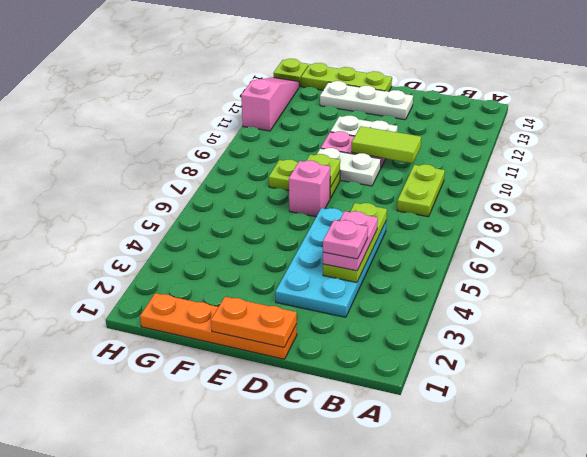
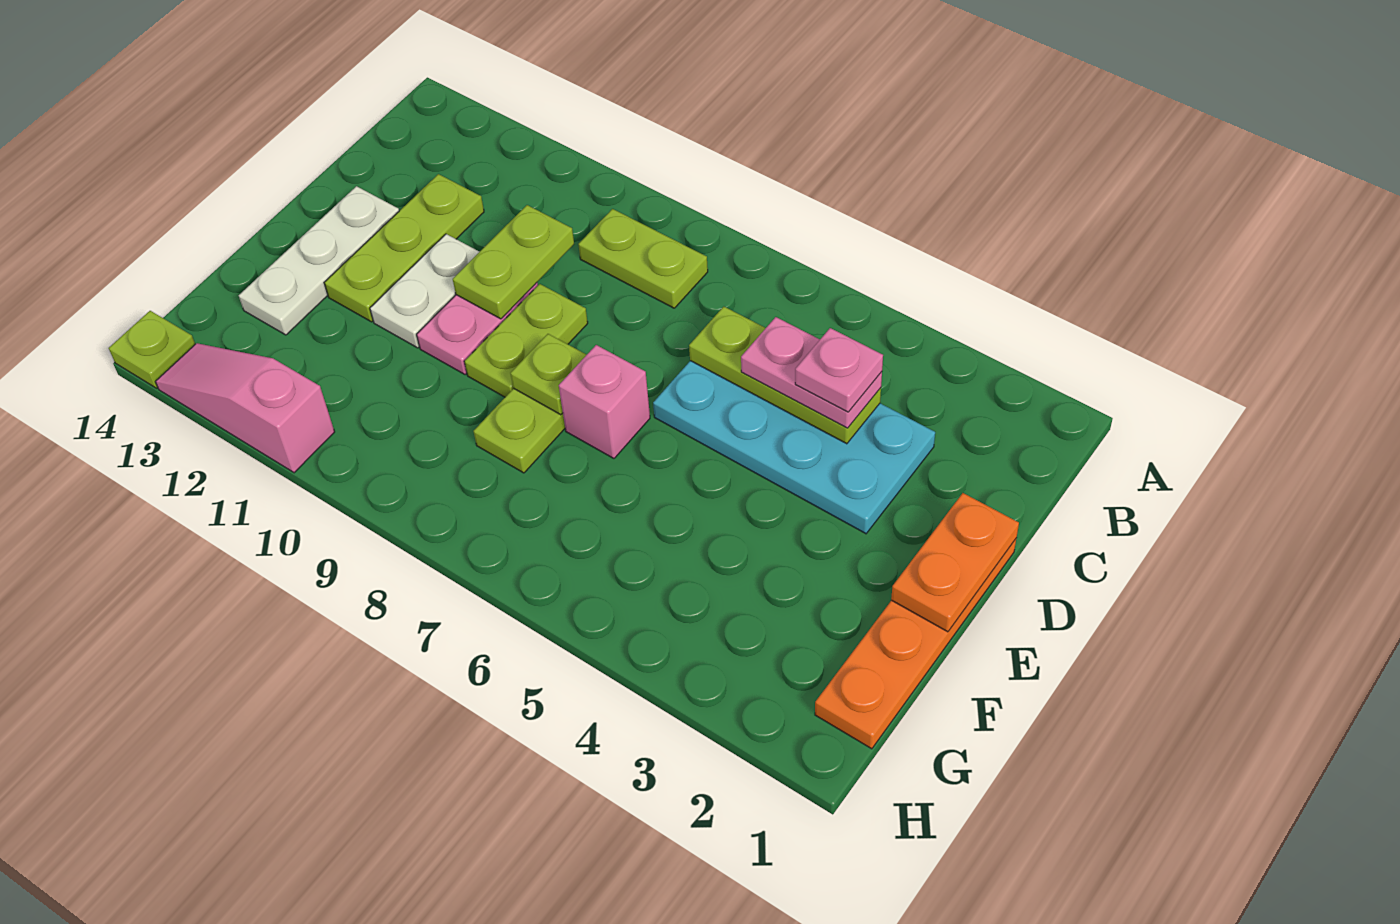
lime 1x2 tile [352,126,421,163] -> lime 1x2 plate [453,205,574,319]
white 1x2 plate [317,148,381,186] -> lime 1x2 plate [465,284,588,397]
lime 1x3 plate [301,63,392,92] -> lime 1x3 plate moved to [324,174,484,322]

